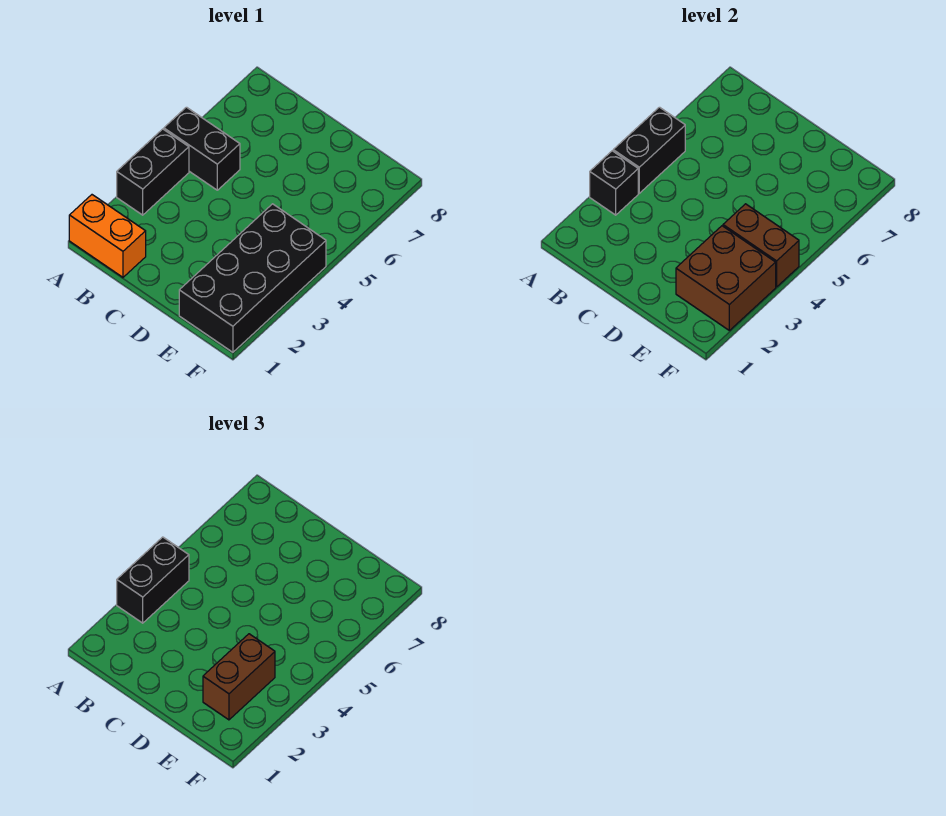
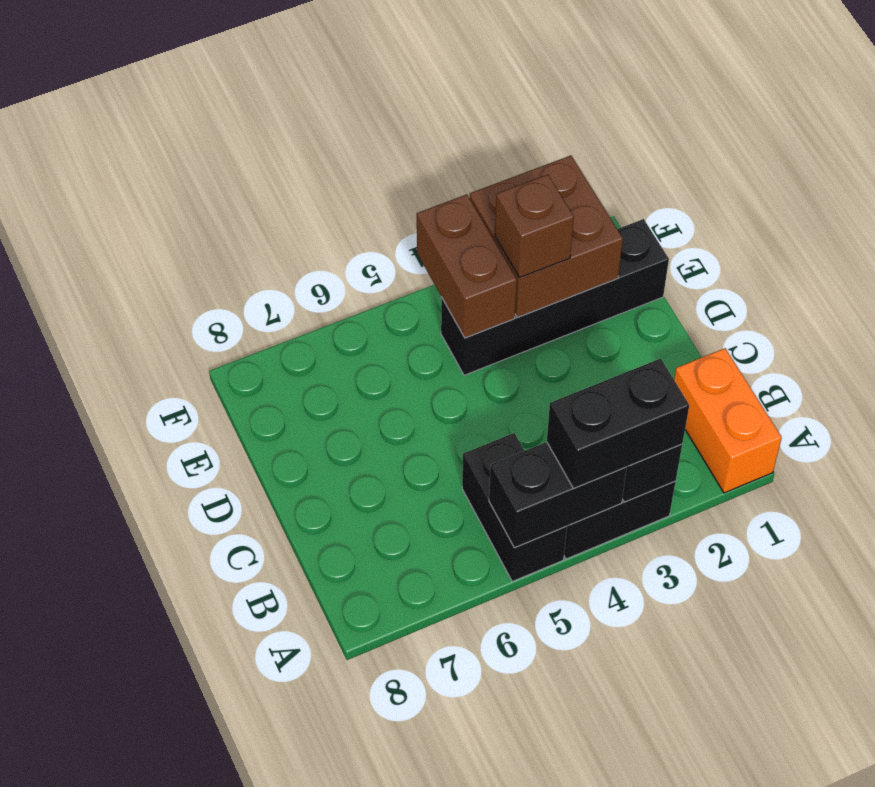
black 2x4 brick [179,204,326,352] -> black 1x4 brick [441,219,669,375]
brown 1x2 brick [203,634,275,720] -> brown 1x1 brick [495,175,574,278]

